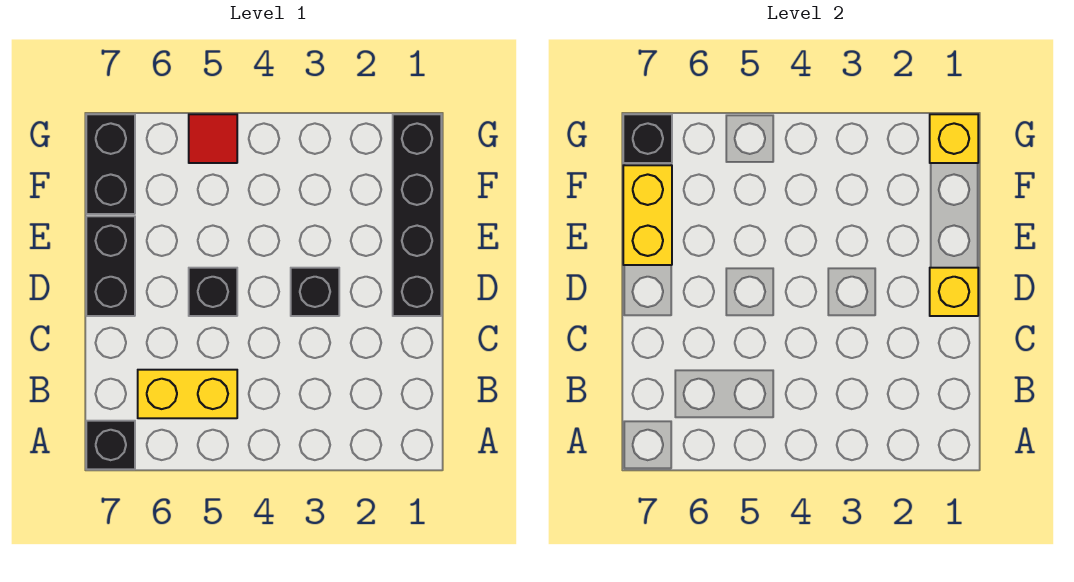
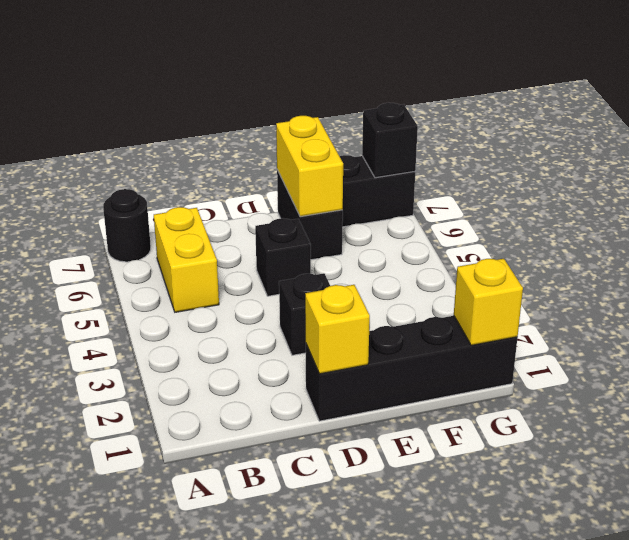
black 1x1 brick [86,421,135,469] -> black 1x1 round brick [103,189,151,262]
black 1x2 brick [86,216,135,316] -> black 1x2 brick turned to [277,170,343,260]
yellow 1x2 brick [623,165,672,265] -> yellow 1x2 brick turned to [276,116,343,217]
red 1x1 tile [189,114,237,163] -> none

